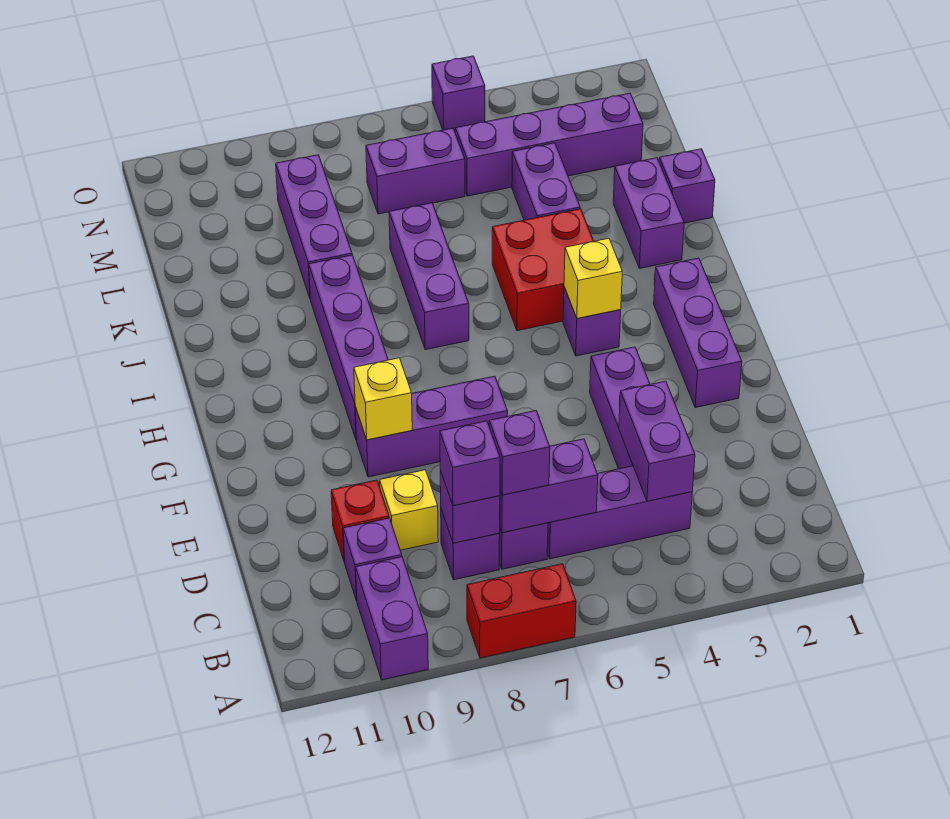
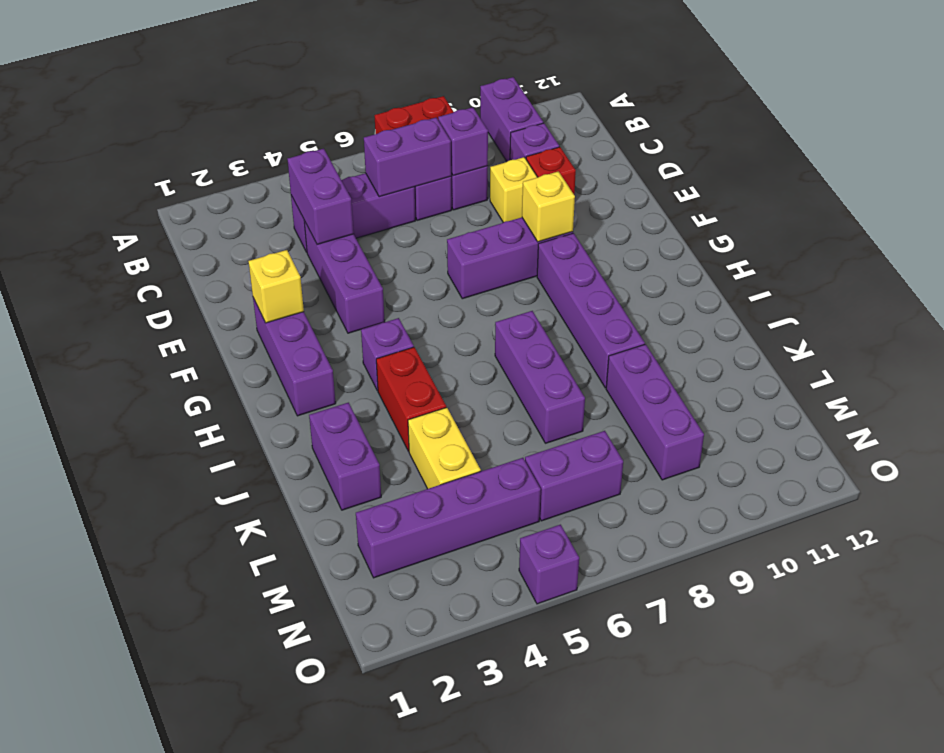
purple 1x1 brick [489,411,550,495] -> none
purple 1x1 brick [440,421,500,506] -> none
yellow 1x1 brick [564,238,622,318] -> yellow 1x1 brick moved to [249,250,304,323]
red 2x2 brick [492,209,594,331] -> red 1x2 brick [376,347,446,451]
purple 1x1 brick [659,149,715,223] -> none
purple 1x2 brick [512,143,580,220] -> yellow 1x2 brick [408,407,481,489]

